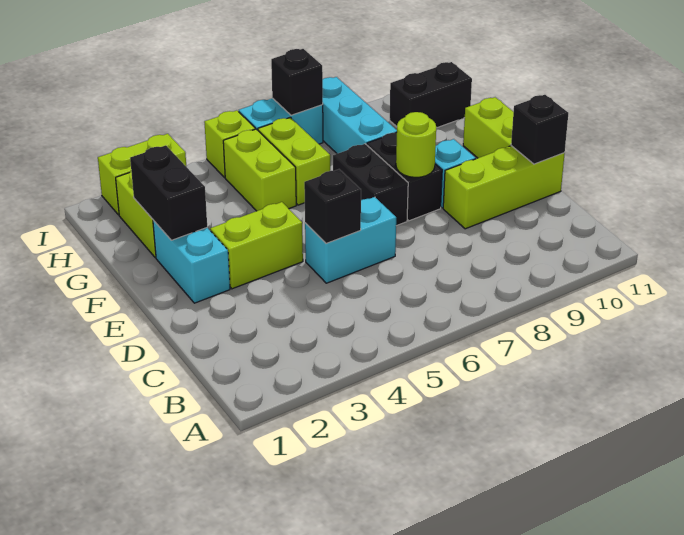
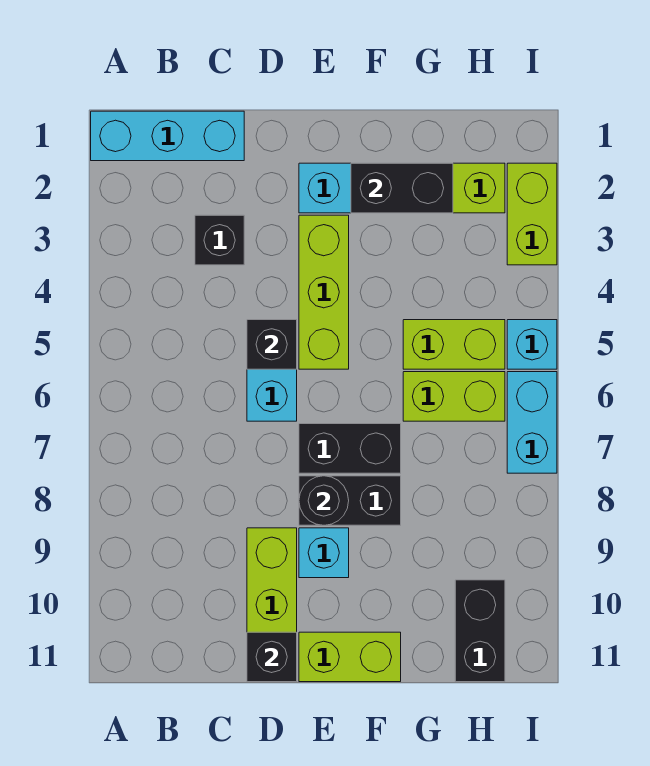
lime 1x2 brick [210,202,303,289] -> lime 1x3 brick [299,215,349,369]
lime 1x1 round brick [396,112,436,177] -> black 1x1 round brick [299,476,349,525]
cyan 1x3 brick [323,77,397,154] -> cyan 1x3 brick moved to [91,111,244,161]
lime 1x1 brick [204,110,255,178] -> cyan 1x1 brick [507,320,557,369]
black 1x1 brick [271,49,323,115] -> black 1x1 brick moved to [195,215,244,265]

